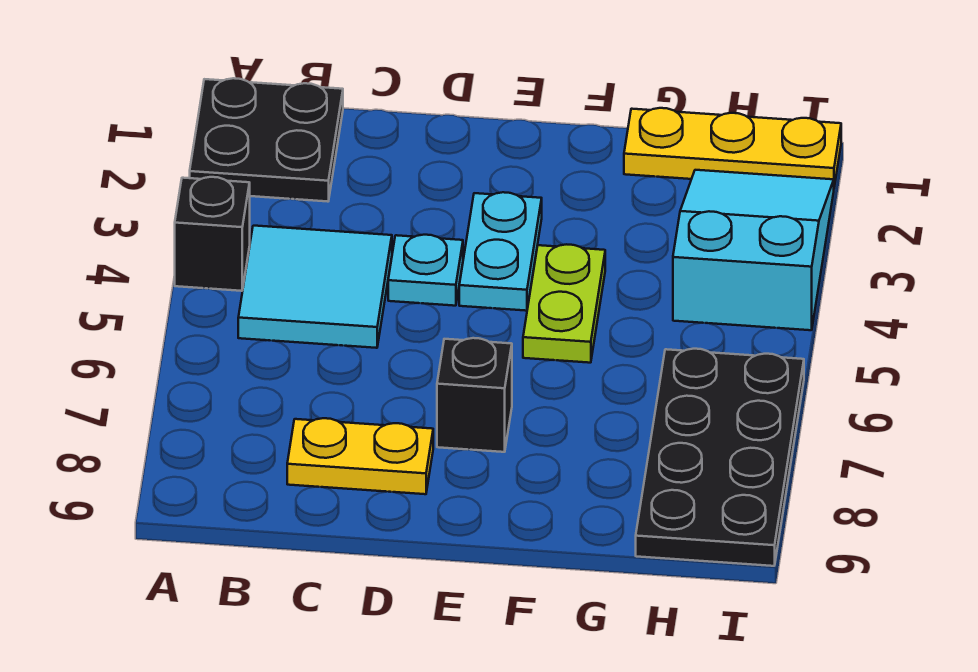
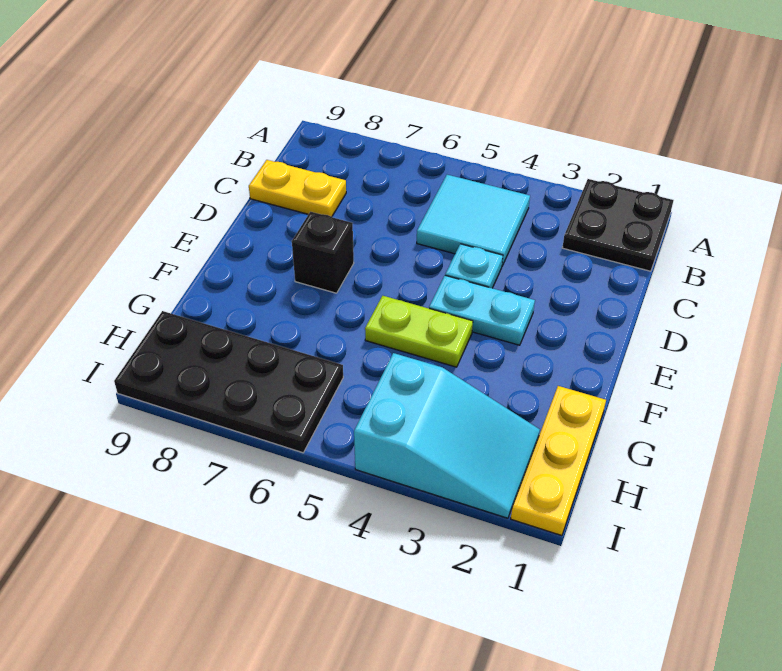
black 1x1 brick [175,177,250,291] -> none
yellow 1x2 plate [287,418,433,494] -> yellow 1x2 plate turned to [249,160,346,217]

